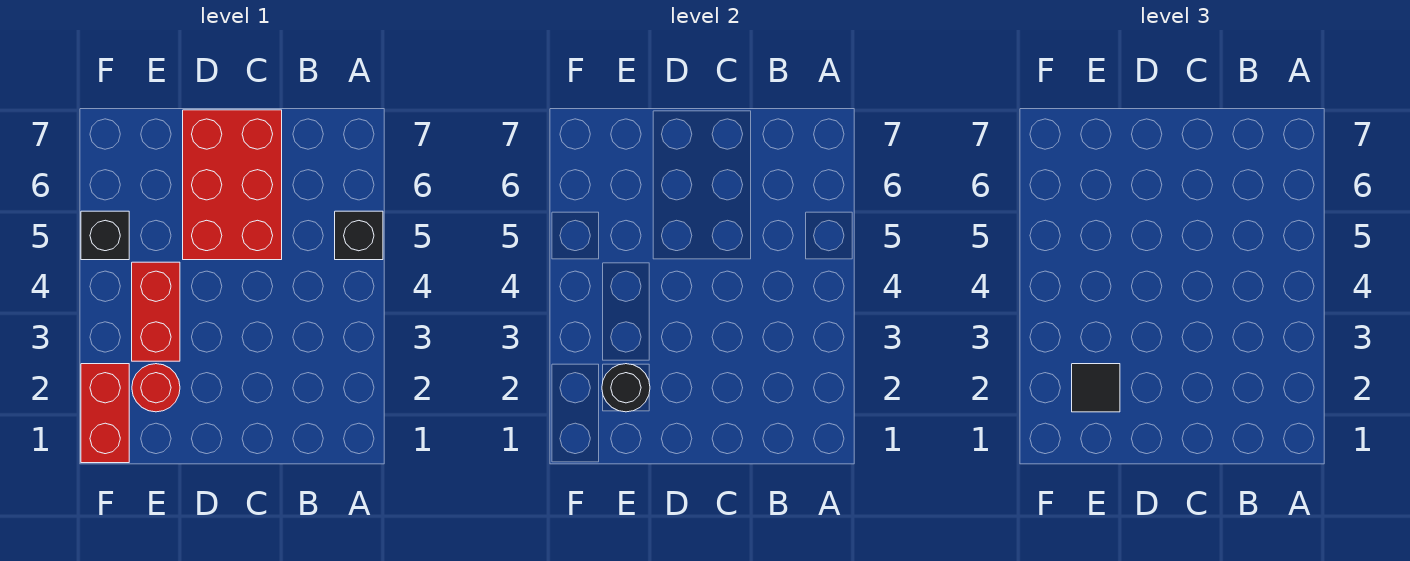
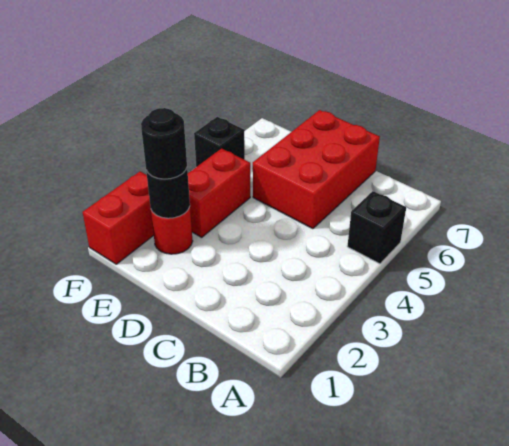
black 1x1 tile [1072,364,1120,412] -> black 1x1 round brick [141,108,187,179]

